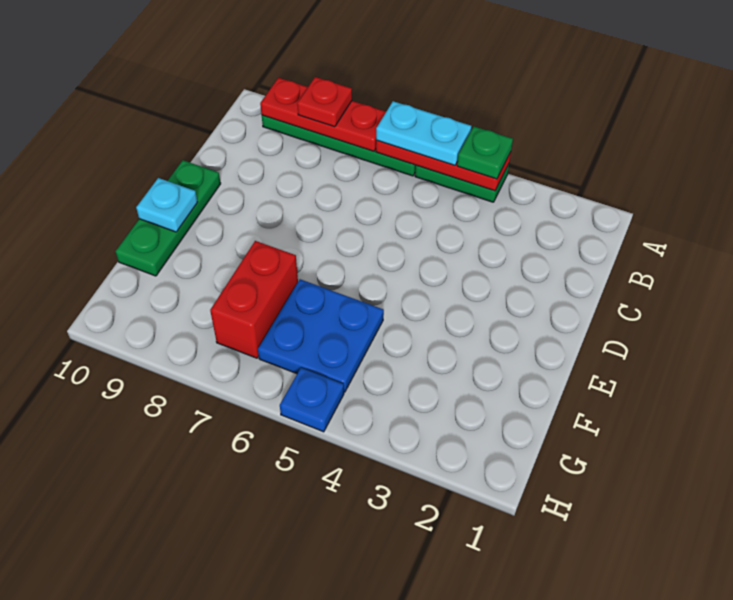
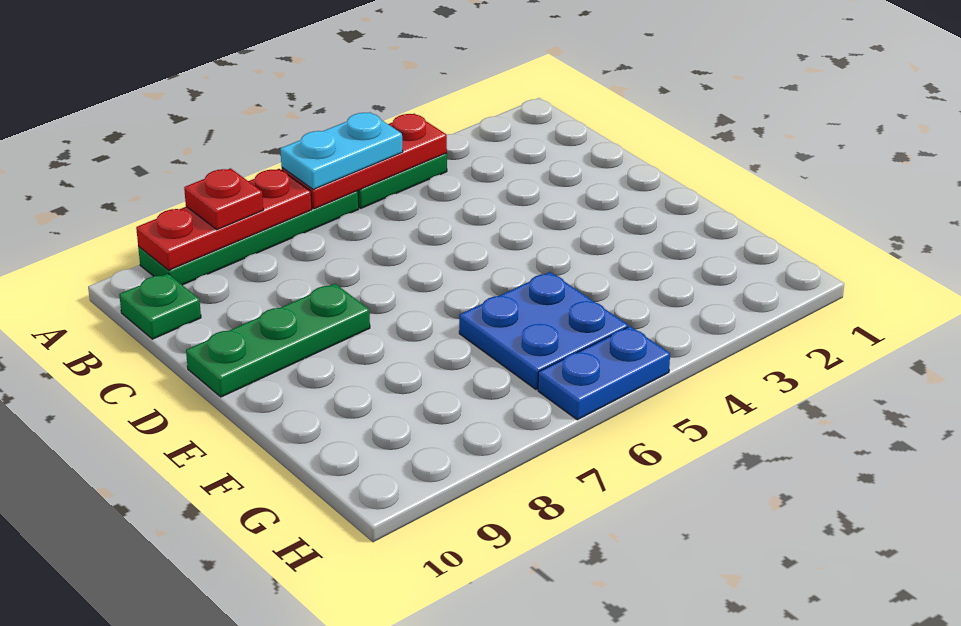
green 1x1 plate [457,127,513,179] -> green 1x1 plate moved to [119,274,201,339]
green 1x3 plate [116,160,221,276] -> green 1x3 plate turned to [186,284,370,397]
cyan 1x1 plate [136,178,198,232] -> none
red 1x2 brick [210,241,298,358] -> none
blue 1x1 plate [280,368,344,432] -> blue 1x2 plate [538,326,670,420]

